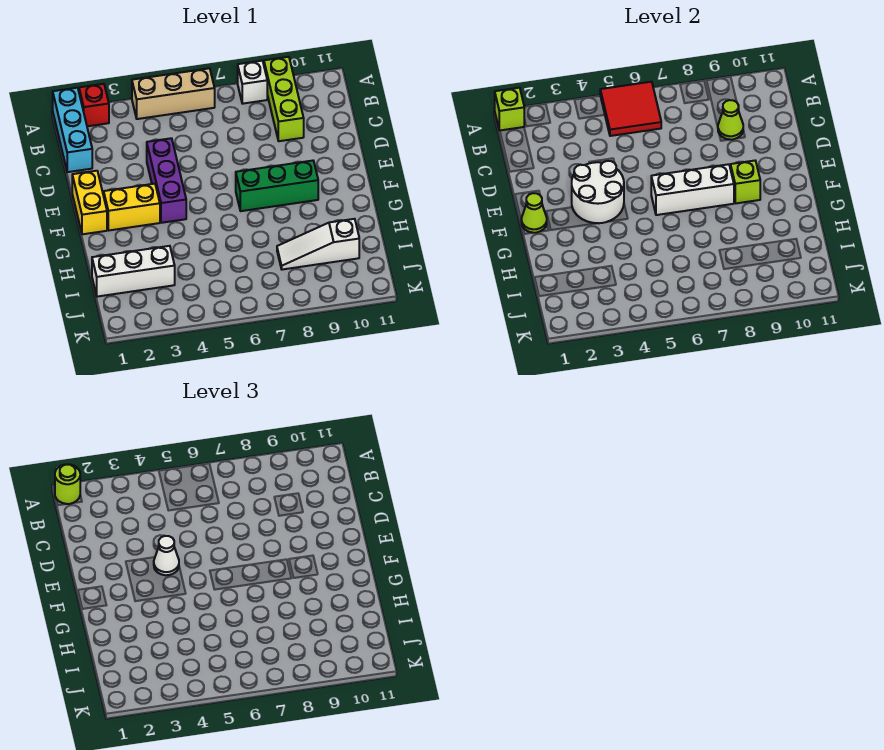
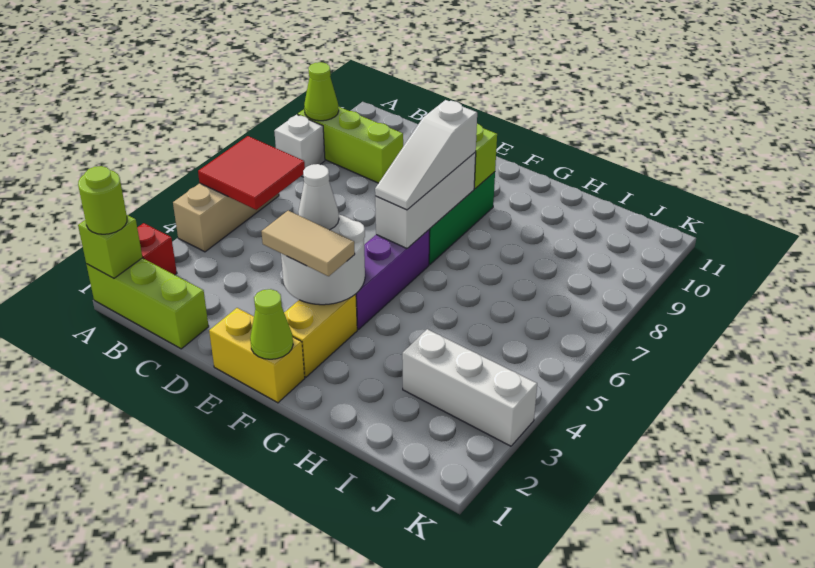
cyan 1x3 brick [53,88,92,172] -> lime 1x3 brick [86,258,209,349]
lime 1x1 cone [718,100,743,140] -> lime 1x1 cone moved to [304,62,339,121]
purple 1x3 brick [147,138,186,223] -> purple 1x3 brick turned to [356,230,430,329]
none -> tan 1x2 tile [261,211,355,276]
white 1x3 brick [92,246,175,297] -> white 1x3 brick turned to [402,329,537,446]
white 1x3 slope [277,219,359,270] -> white 1x3 slope moved to [375,100,477,210]

